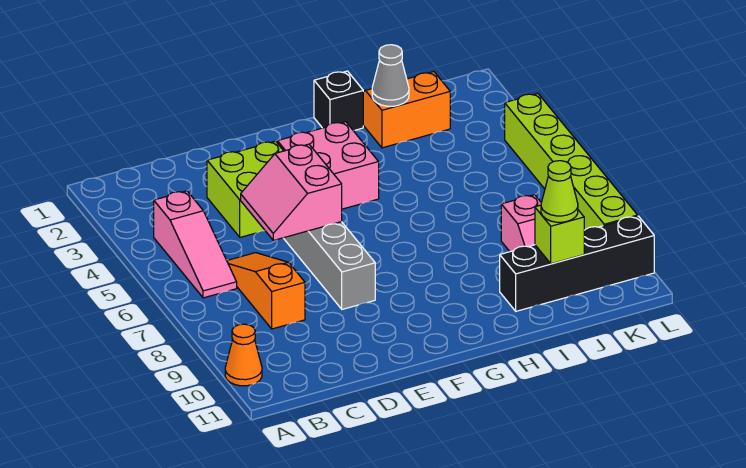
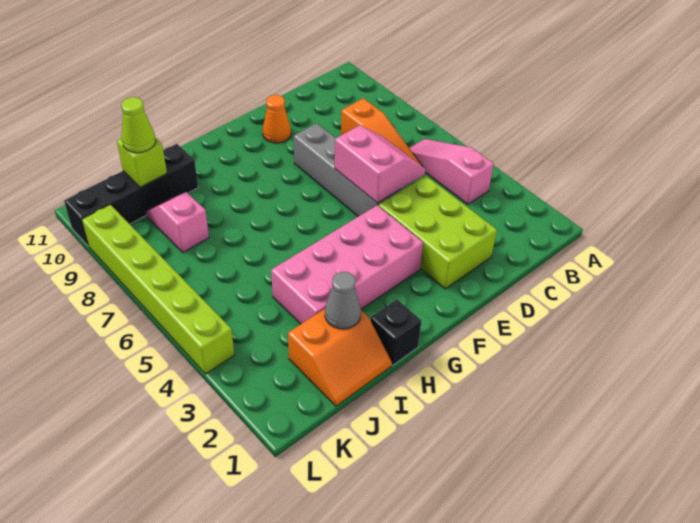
orange 1x1 cone [225,324,262,386] -> orange 1x1 cone moved to [262,95,291,143]
lime 2x2 brick [207,141,283,237] -> lime 2x3 brick [378,176,497,289]
pink 2x2 brick [277,122,379,209] -> pink 2x4 brick [271,205,423,324]

